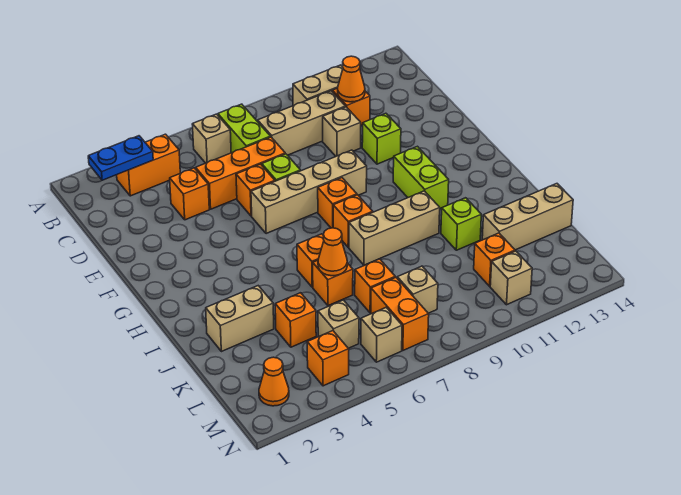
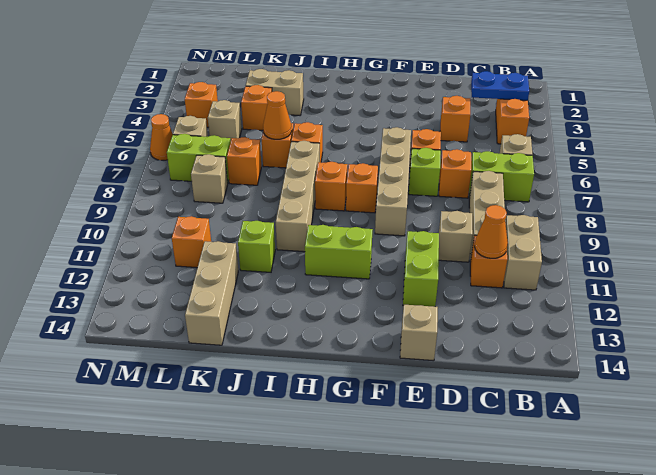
blue 1x2 plate [88,136,153,180] -> blue 1x2 plate turned to [471,71,529,100]
orange 1x3 brick [196,137,285,209] -> orange 1x1 brick [439,149,471,198]
lime 1x1 brick [362,113,401,164] -> lime 1x2 brick [403,231,439,307]
tan 1x3 brick [349,191,440,265] -> tan 1x4 brick [276,141,320,252]
tan 1x2 brick [206,286,274,352] -> tan 1x2 brick turned to [246,69,304,115]
orange 1x2 brick [371,277,429,350] -> lime 1x2 brick [167,134,230,182]
orange 1x1 cone [259,357,289,406] -> orange 1x1 cone moved to [150,114,173,160]
tan 1x1 brick [490,251,532,305] -> tan 1x1 brick moved to [400,305,438,361]

